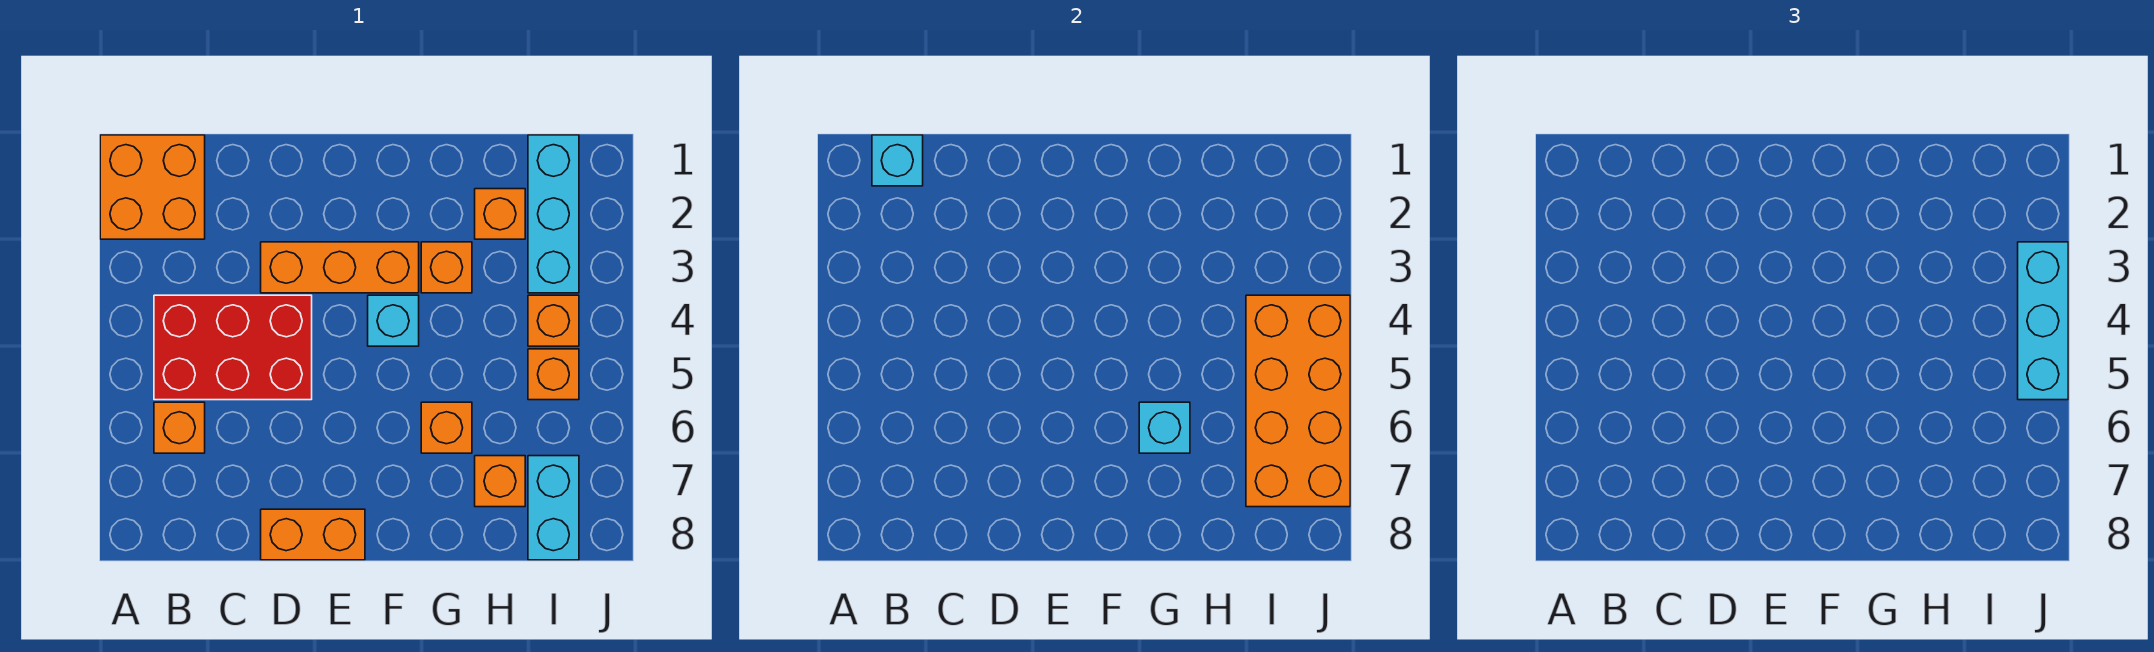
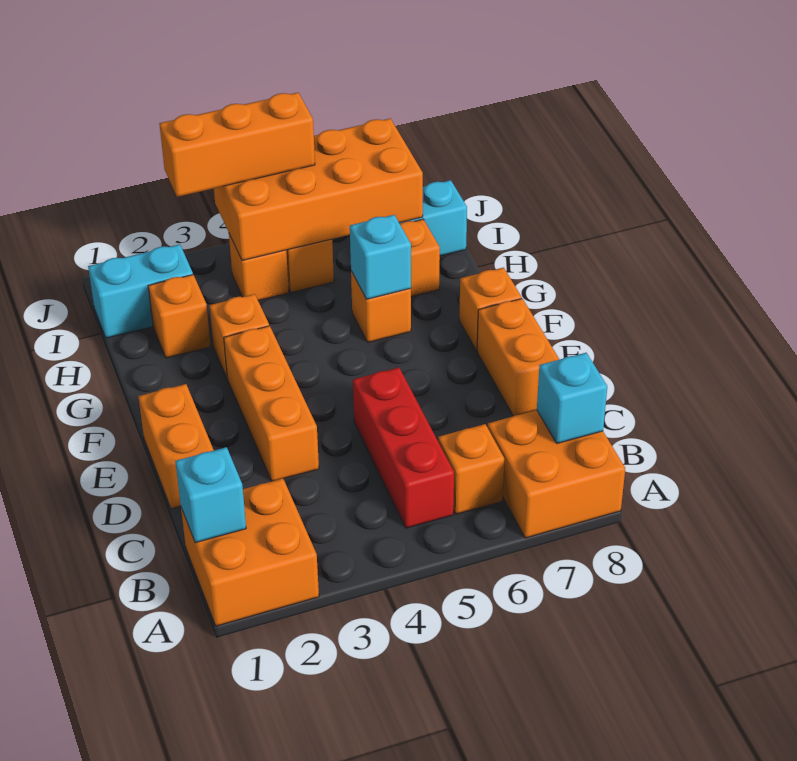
none -> orange 2x2 brick [488,410,625,538]
red 2x3 brick [154,295,312,400] -> red 1x3 brick [353,368,454,528]
none -> orange 1x2 brick [138,384,214,509]
cyan 1x1 brick [368,295,419,346] -> cyan 1x1 brick moved to [537,353,607,444]
none -> orange 1x1 brick [459,268,522,351]
cyan 1x3 brick [528,135,579,293] -> cyan 1x2 brick [88,244,193,338]
cyan 1x3 brick [2018,242,2068,400] -> orange 1x3 brick [159,93,315,197]

